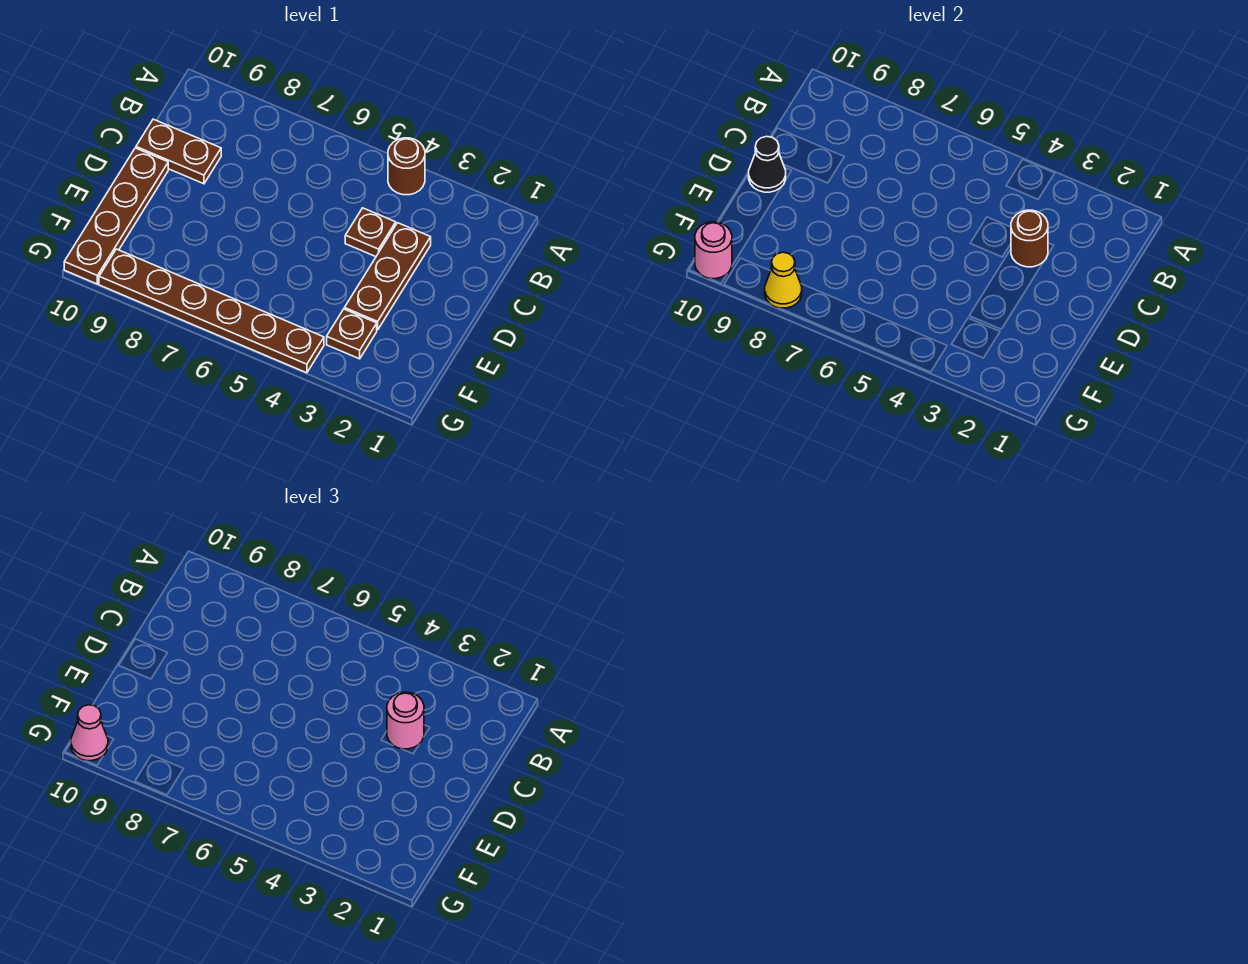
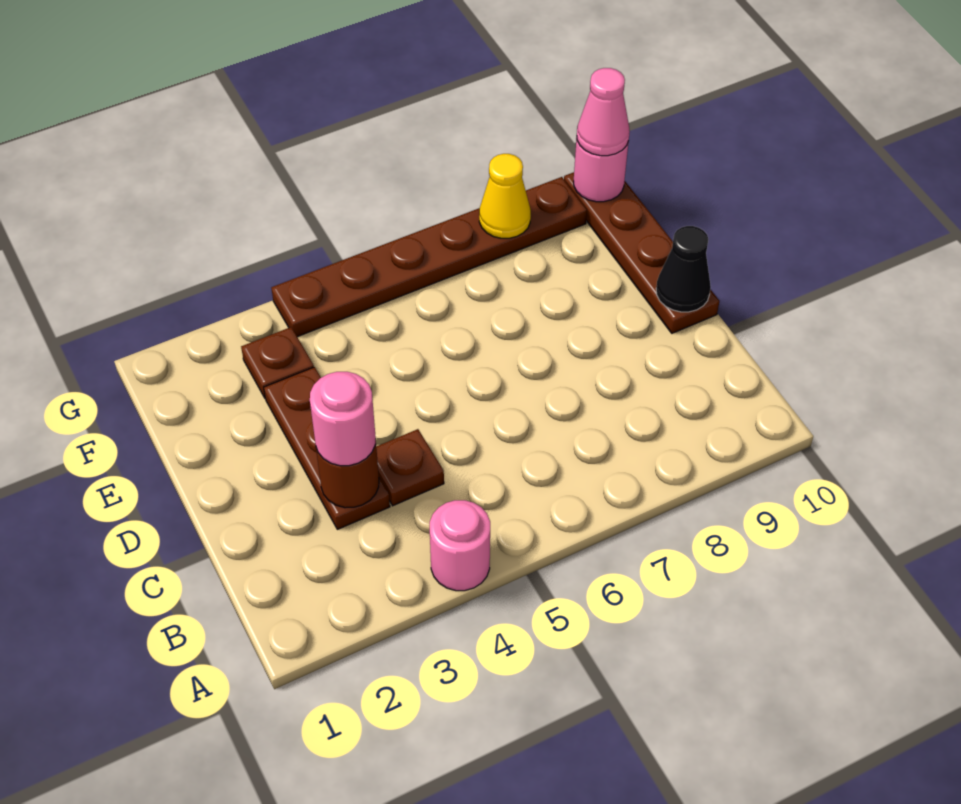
brown 1x1 round brick [388,138,425,195] -> pink 1x1 round brick [430,500,490,591]
brown 1x2 plate [136,119,221,184] -> none

